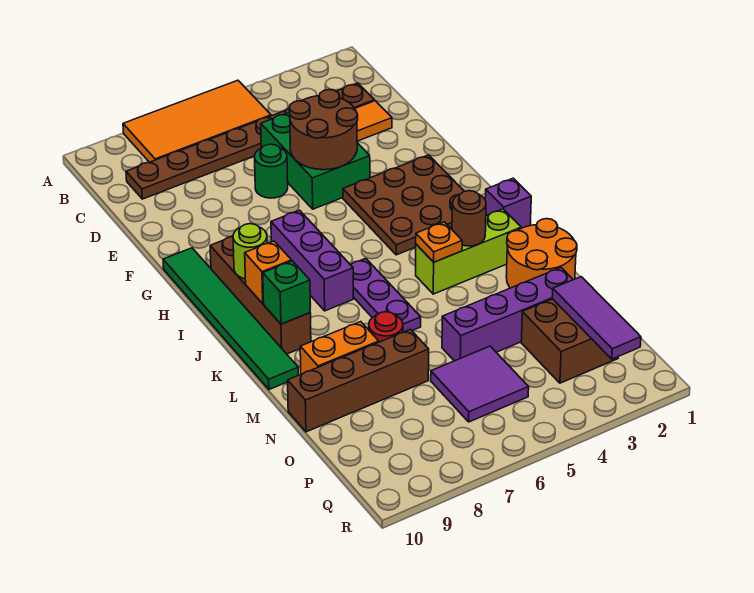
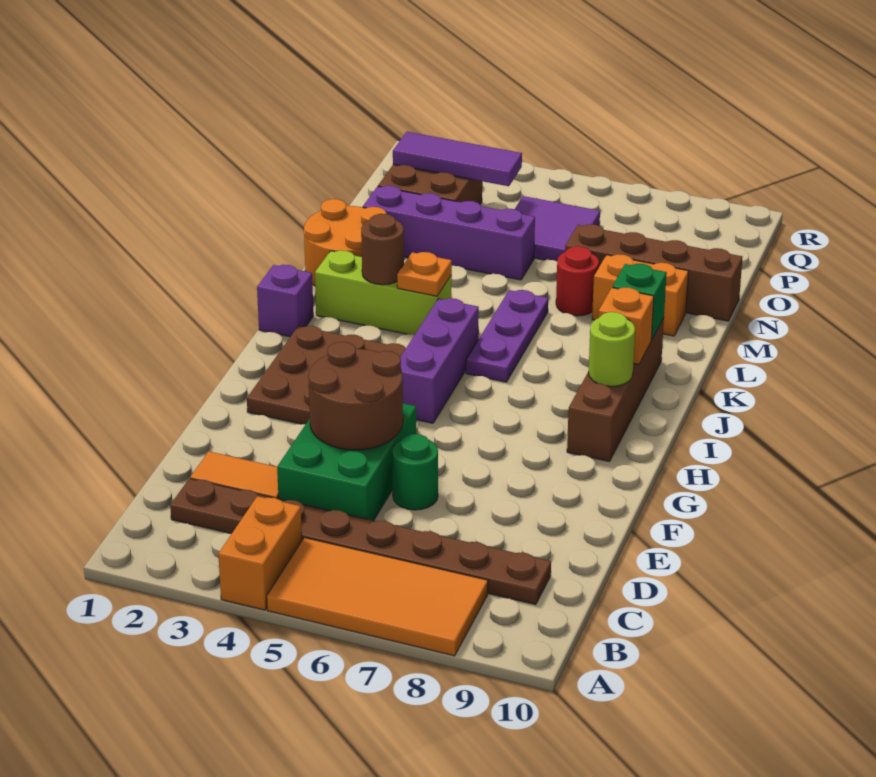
none -> orange 1x2 brick [218,496,302,610]
green 1x6 tile [163,248,298,389] -> none
purple 1x3 brick [271,210,353,311] -> purple 1x3 brick moved to [400,298,479,423]
purple 1x3 tile [552,277,641,359] -> purple 1x3 tile turned to [393,132,522,186]

